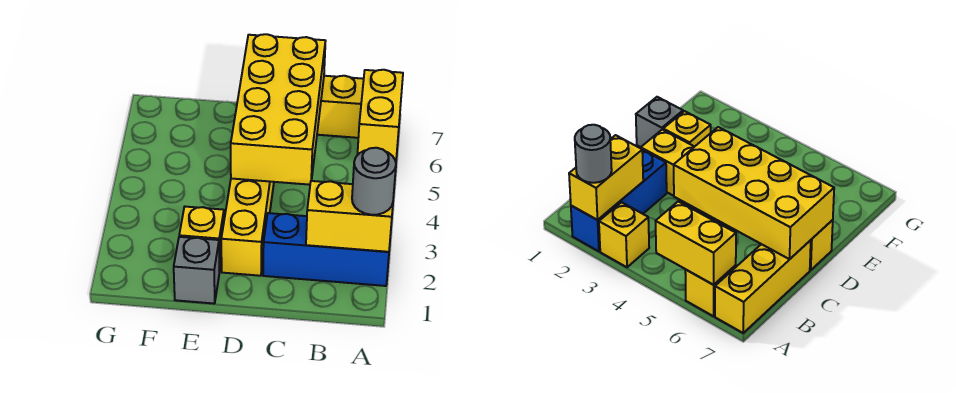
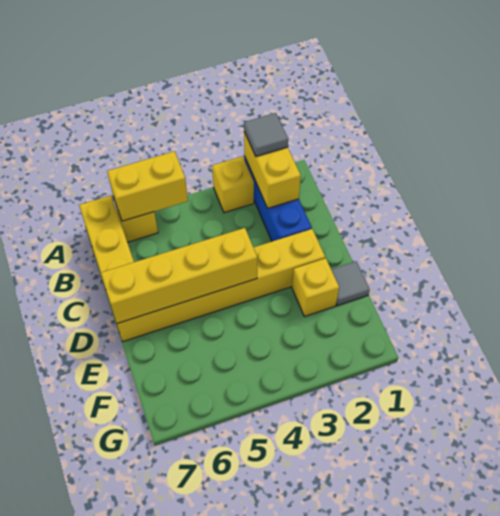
grey 1x1 round brick [352,148,396,215] -> grey 1x1 tile [244,113,288,156]
yellow 2x4 brick [231,34,325,185] -> yellow 1x4 brick [101,228,257,324]
grey 1x1 brick [174,237,219,304] -> grey 1x1 tile [331,262,370,306]

